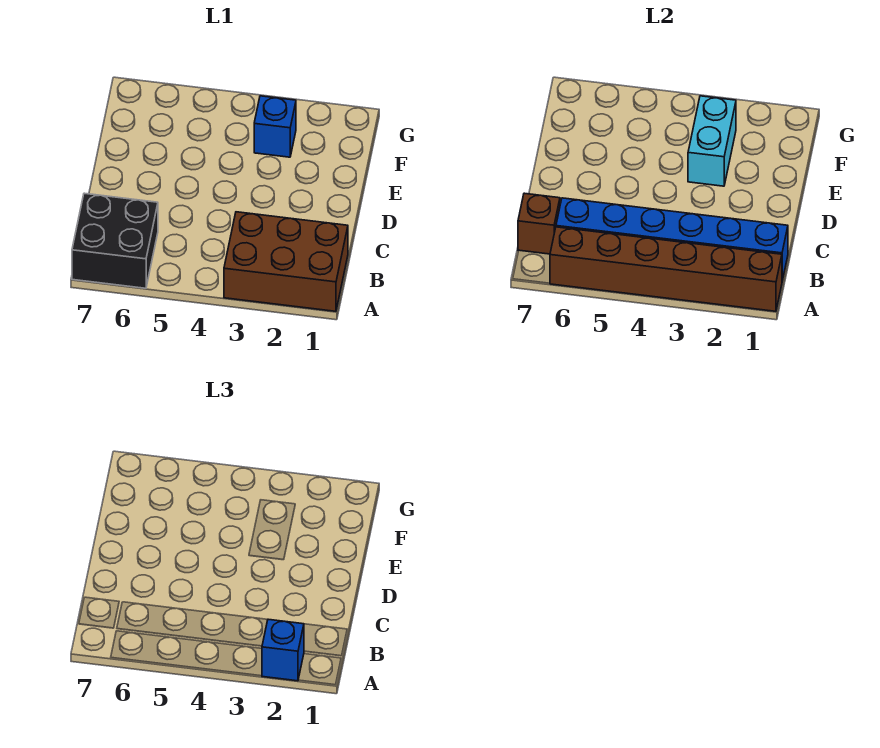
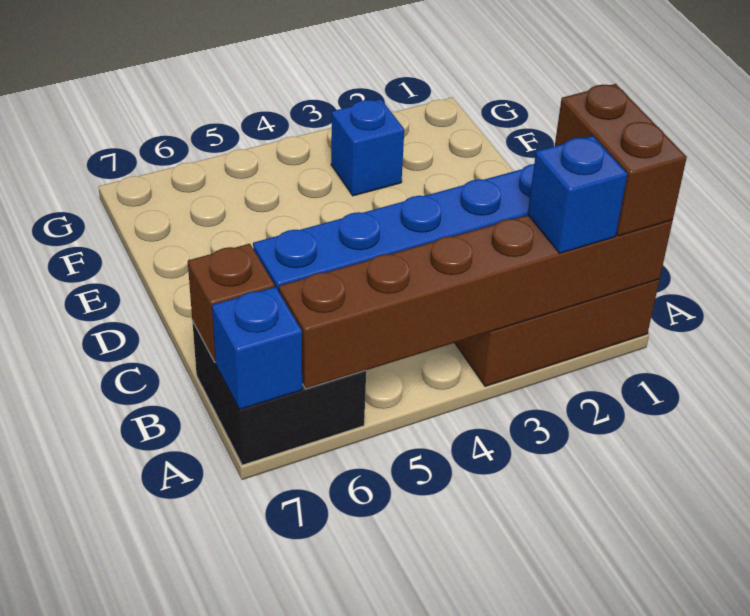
none -> brown 1x2 brick [555,84,687,236]
none -> blue 1x1 brick [212,287,302,410]
cyan 1x2 brick [688,96,736,186] -> none

